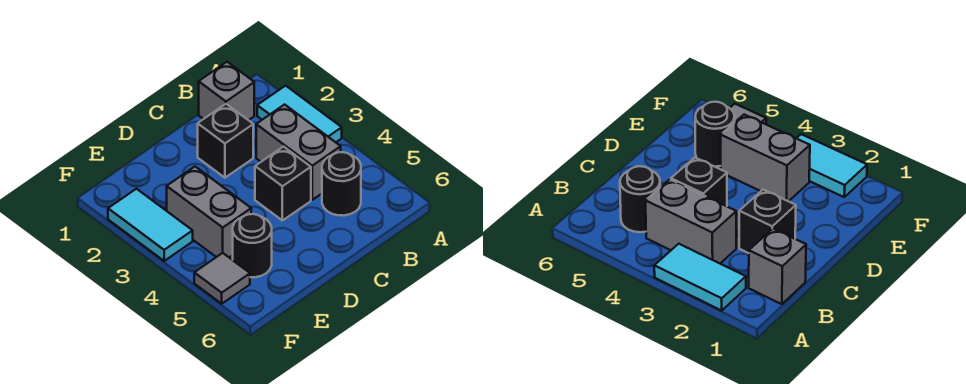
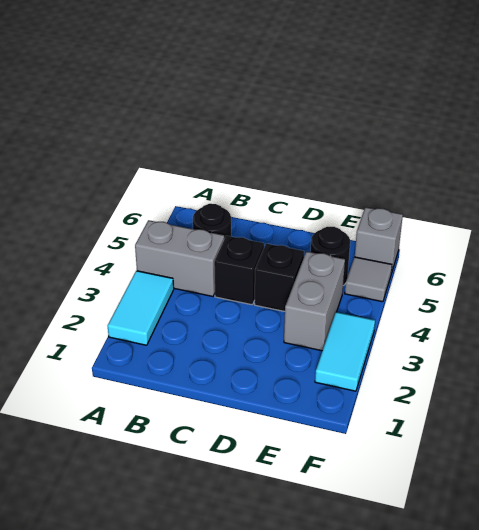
grey 1x1 brick [199,62,254,120] -> grey 1x1 brick moved to [355,207,403,273]
grey 1x2 brick [256,105,341,200] -> grey 1x2 brick turned to [135,220,224,296]
black 1x1 brick [198,104,253,178] -> black 1x1 brick moved to [255,244,304,311]

